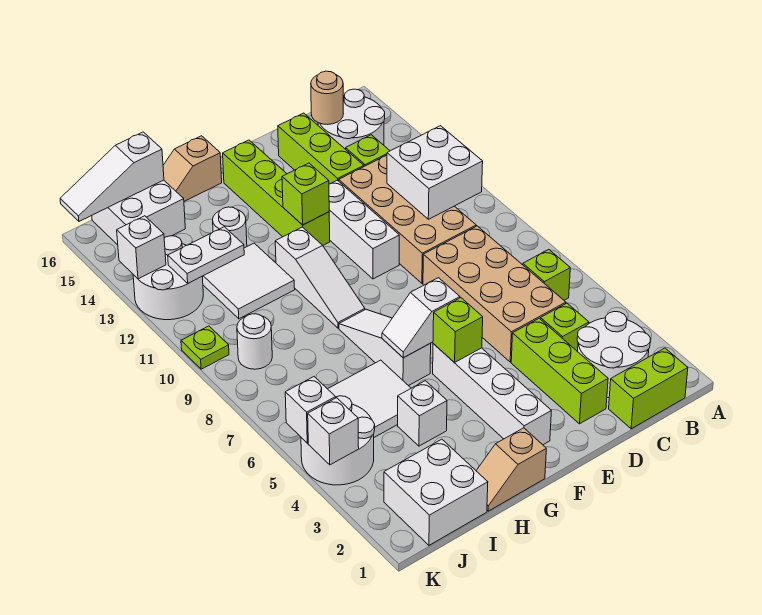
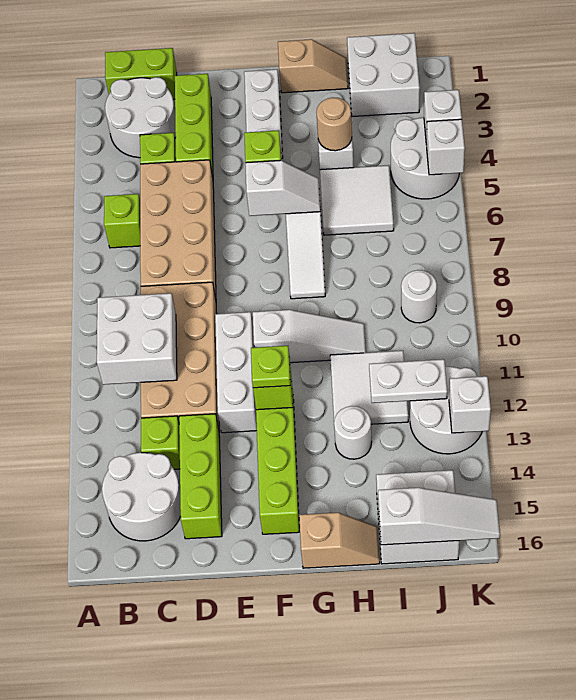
tan 1x1 round brick [311,71,343,125] -> tan 1x1 round brick moved to [316,98,352,151]
white 1x3 slope [275,227,365,328] -> white 1x3 slope turned to [253,310,366,363]
lime 1x1 plate [181,326,229,369] -> lime 1x1 plate moved to [251,346,290,388]

